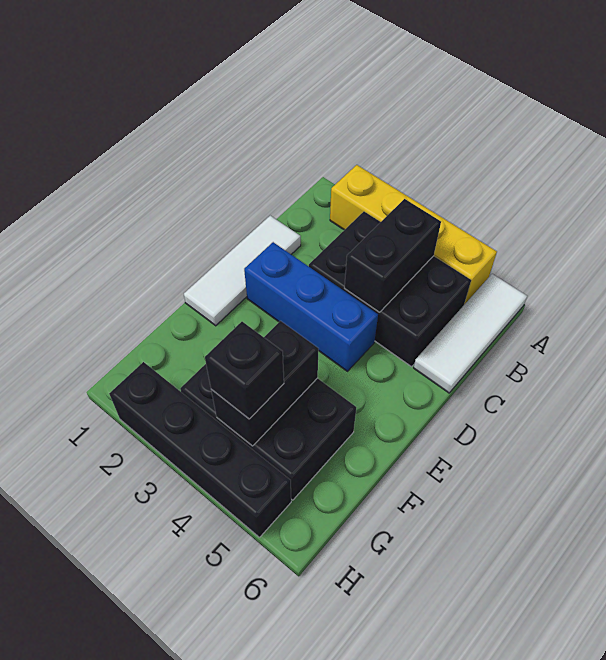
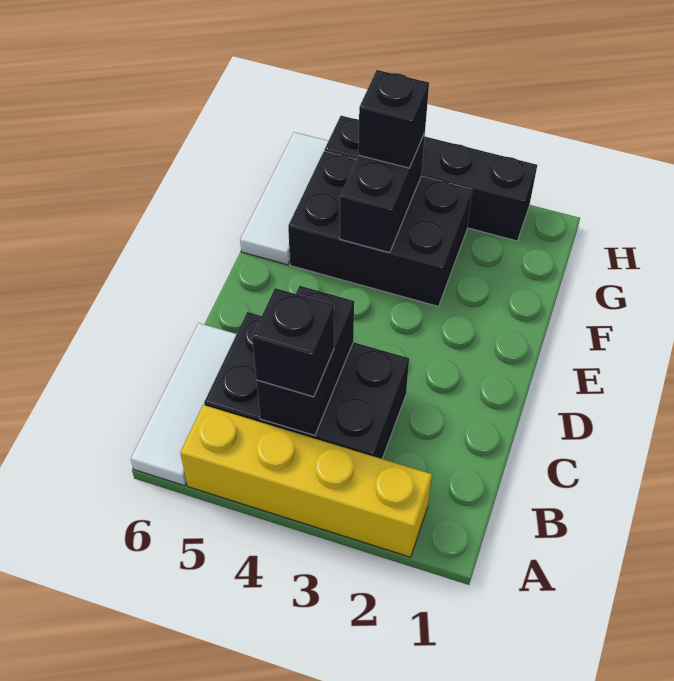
none -> black 1x1 brick [252,288,334,397]
white 1x3 tile [184,216,301,326] -> white 1x3 tile moved to [240,132,328,265]
blue 1x3 brick [244,242,378,371] -> none

